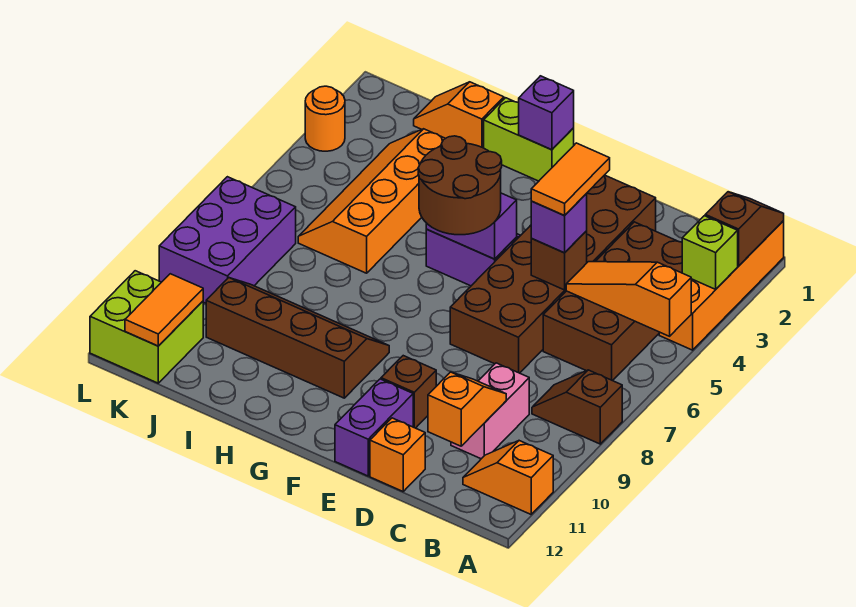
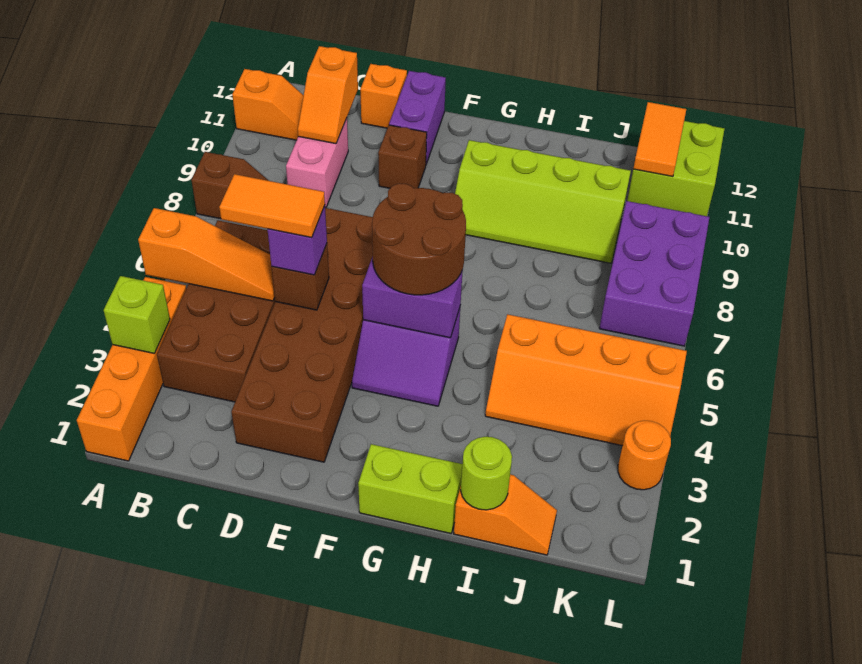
brown 1x2 slope [705,192,784,266] -> none
orange 1x2 tile [531,143,610,216] -> orange 1x2 tile turned to [219,174,325,238]
purple 1x1 brick [519,76,574,150] -> none
brown 2x4 slope [206,278,389,398] -> lime 2x4 slope [455,140,631,263]
none -> lime 1x1 round brick [461,437,512,510]
orange 2x4 slope [298,129,445,273] -> orange 2x4 slope turned to [485,314,687,446]

